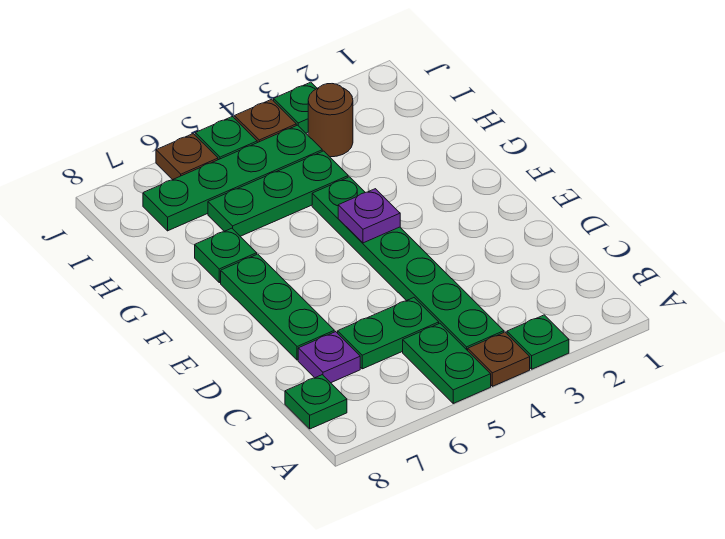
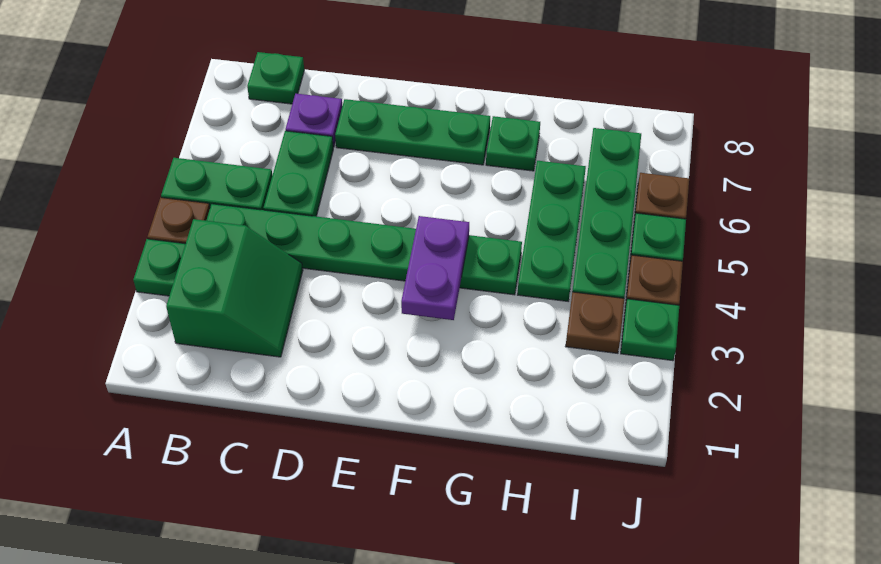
none -> green 2x2 slope [166,219,303,357]
purple 1x1 plate [338,189,400,243] -> purple 1x2 plate [401,216,469,320]
brown 1x1 round brick [308,84,353,157] -> brown 1x1 plate [566,292,624,353]

